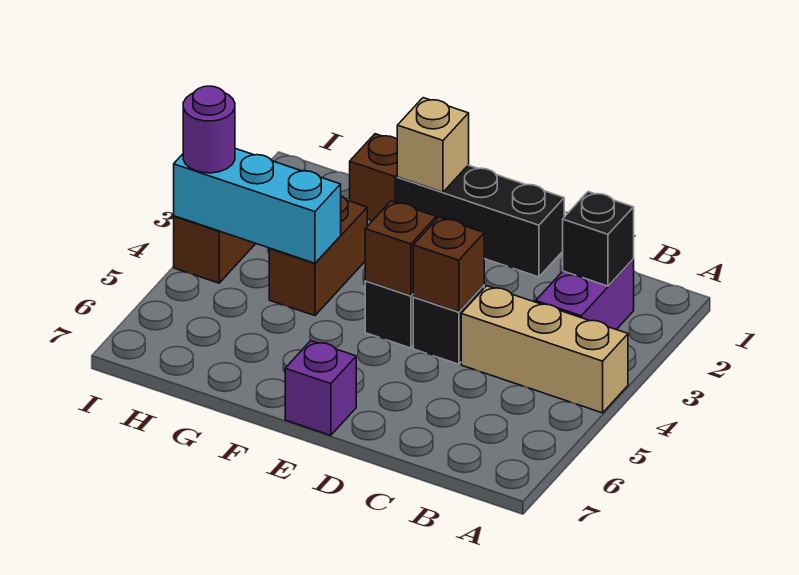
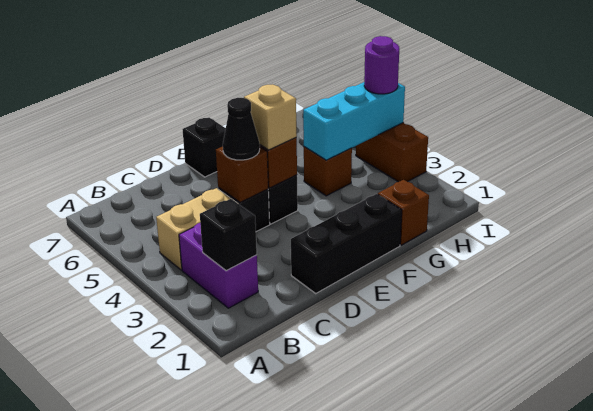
tan 1x3 brick [461,286,628,413] -> tan 1x2 brick [156,188,237,270]
none -> black 1x1 cone [223,98,260,160]
purple 1x1 brick [285,341,356,435] -> black 1x1 brick [182,118,226,177]
tan 1x1 brick [397,98,469,192] -> tan 1x1 brick moved to [244,85,297,150]
brown 1x2 brick [269,196,367,316] -> brown 1x1 brick [304,147,352,196]

